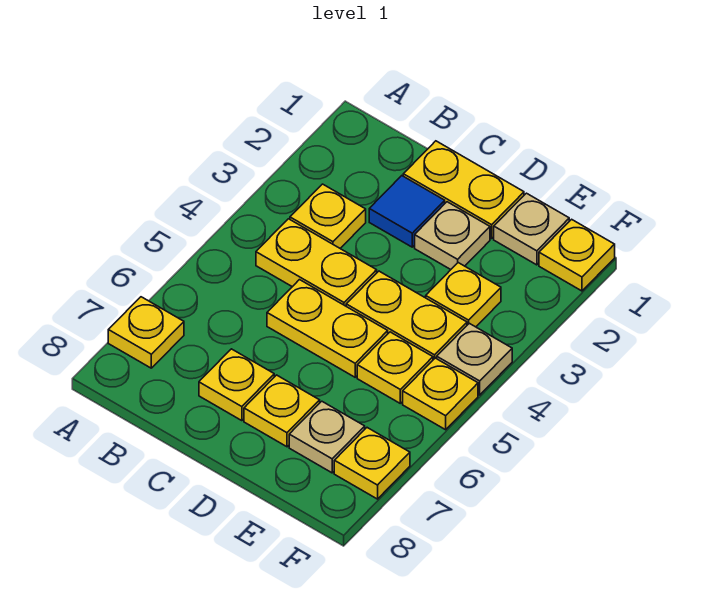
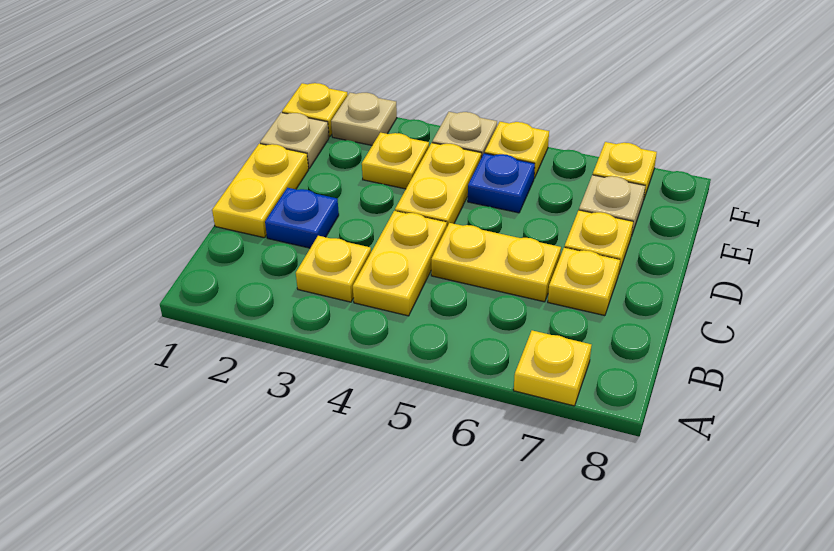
blue 1x1 tile [369,176,445,247] -> blue 1x1 plate [265,188,339,248]
yellow 1x2 plate [267,280,388,377] -> yellow 1x2 plate turned to [431,223,561,302]
tan 1x1 plate [415,202,490,270] -> tan 1x1 plate moved to [331,93,397,145]
yellow 1x1 plate [357,332,433,403] -> blue 1x1 plate [468,153,535,213]

